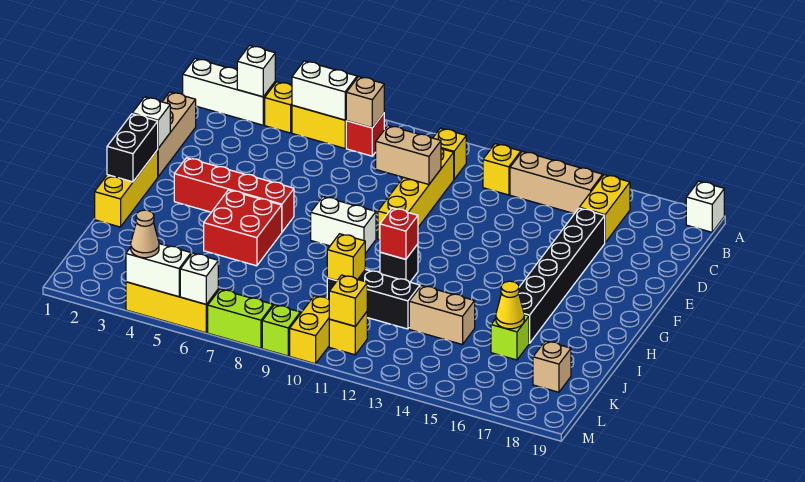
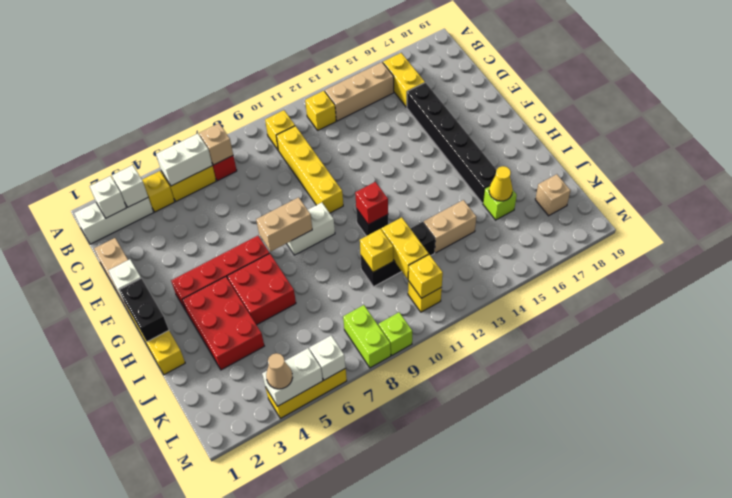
white 1x1 brick [686,181,724,232] -> white 1x1 brick moved to [89,176,126,218]
tan 1x2 brick [376,126,441,184] -> tan 1x2 brick moved to [256,197,312,252]
none -> red 2x3 brick [182,277,264,370]
yellow 1x2 brick [290,296,329,364] -> yellow 1x2 brick moved to [381,217,429,279]
lime 1x2 brick [208,289,273,348] -> lime 1x2 brick turned to [343,305,391,368]

